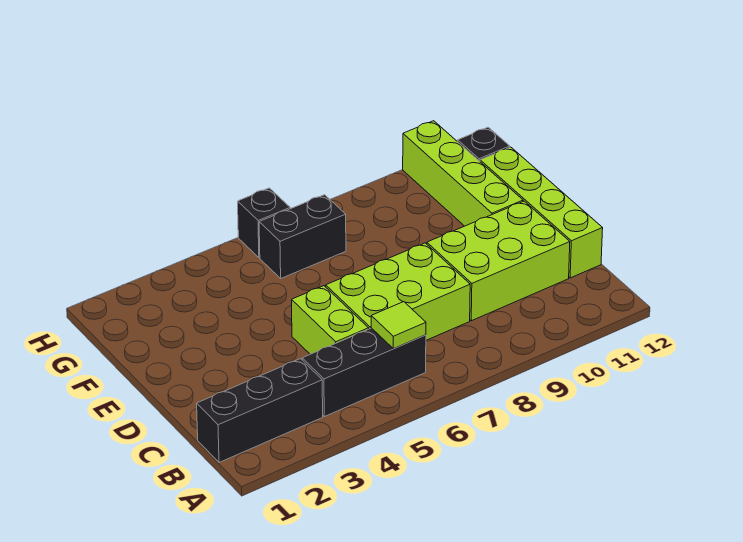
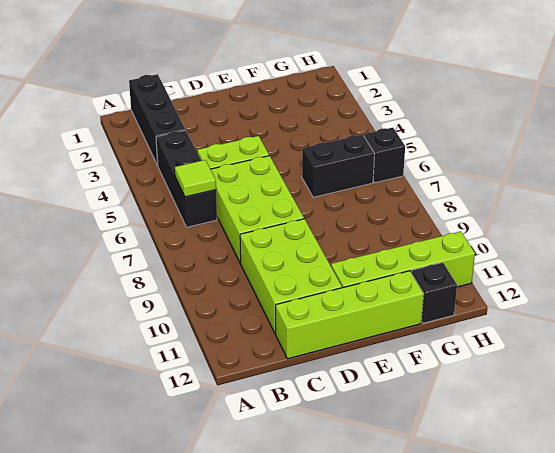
black 1x2 brick [259,195,346,278] -> black 1x2 brick turned to [302,134,375,197]

